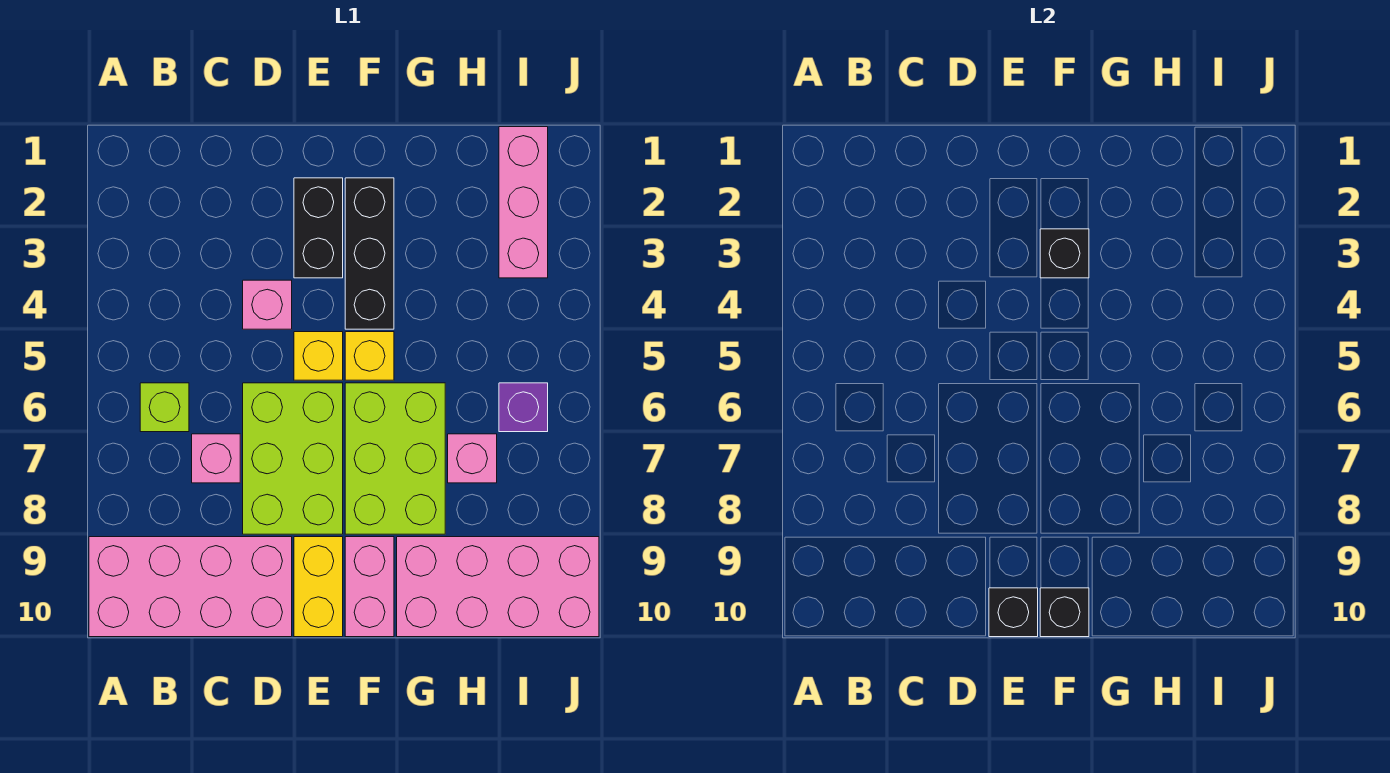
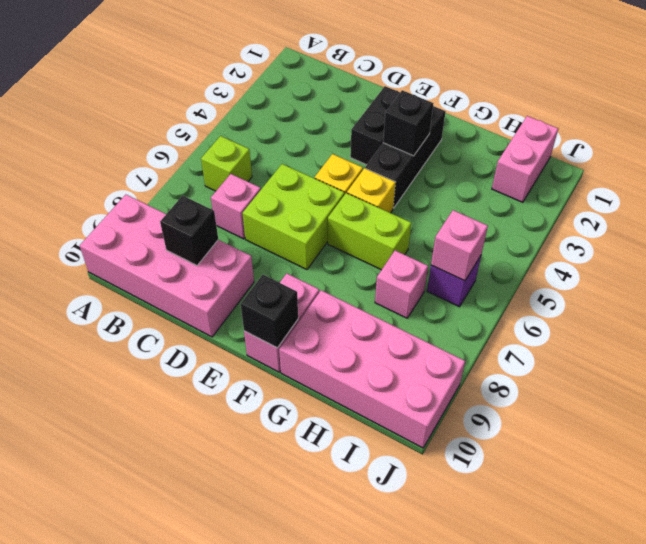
pink 1x1 brick [243,280,292,329] -> pink 1x1 brick moved to [431,210,488,281]
lime 2x3 brick [243,383,343,534] -> lime 2x2 brick [243,164,344,269]
yellow 1x2 brick [294,537,343,637] -> none
black 1x1 brick [989,588,1038,637] -> black 1x1 brick moved to [160,196,218,265]
lime 2x3 brick [345,383,445,534] -> lime 1x2 brick [328,193,411,270]
pink 1x3 brick [499,127,548,278] -> pink 1x2 brick [492,116,558,202]

